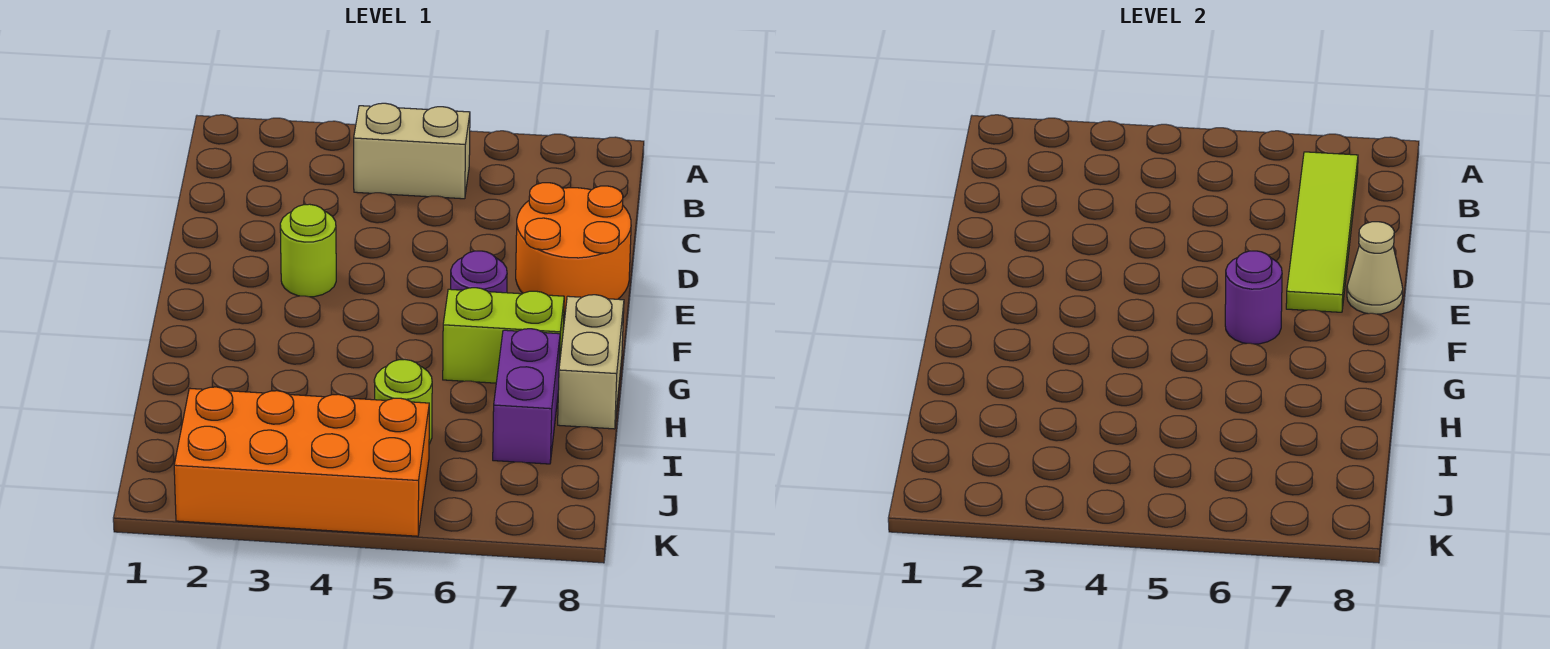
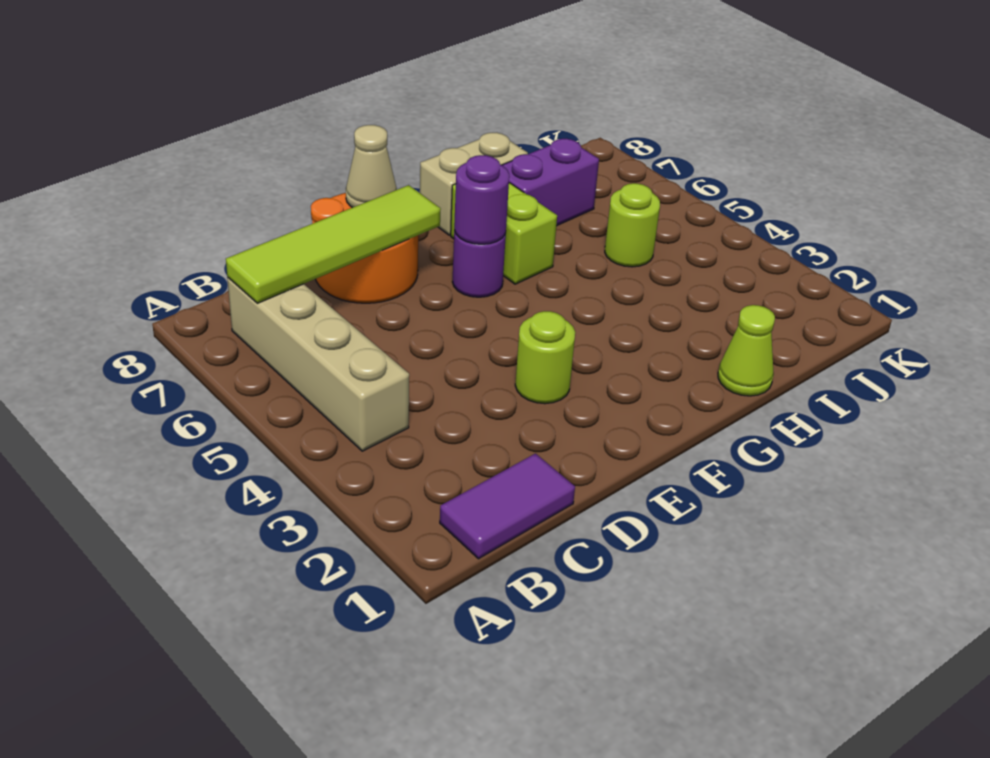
none -> purple 1x2 tile [440,454,575,559]
tan 1x2 brick [354,103,470,199] -> tan 1x4 brick [227,278,409,451]
none -> lime 1x1 cone [718,305,775,396]
orange 2x4 brick [174,387,429,536] -> none

